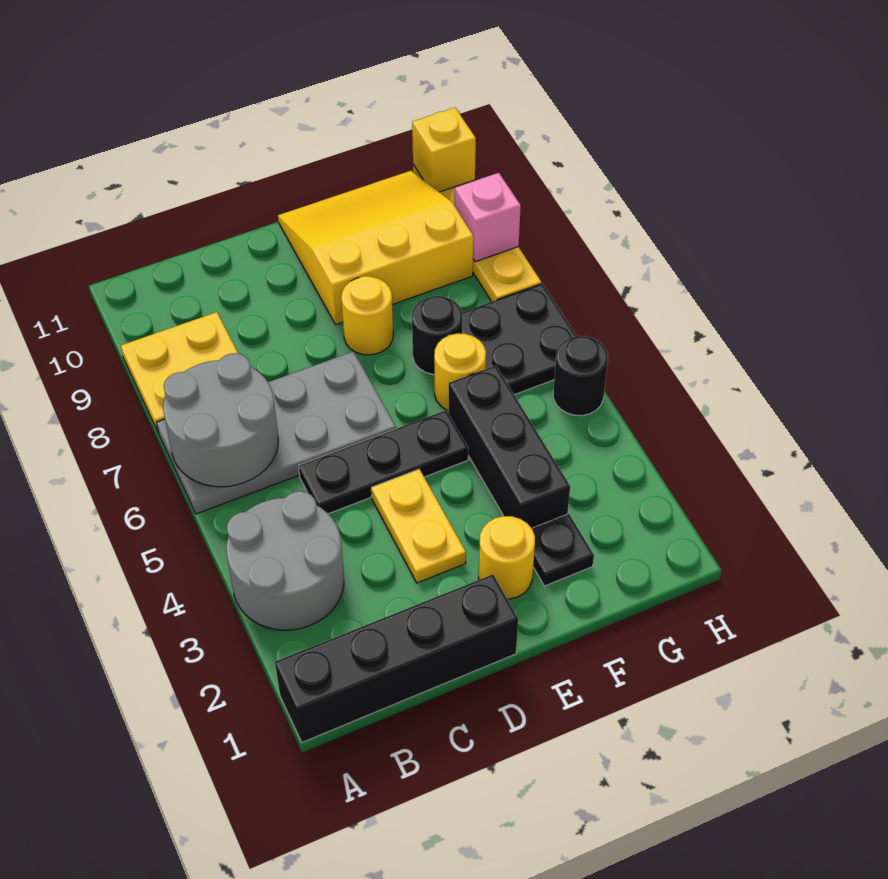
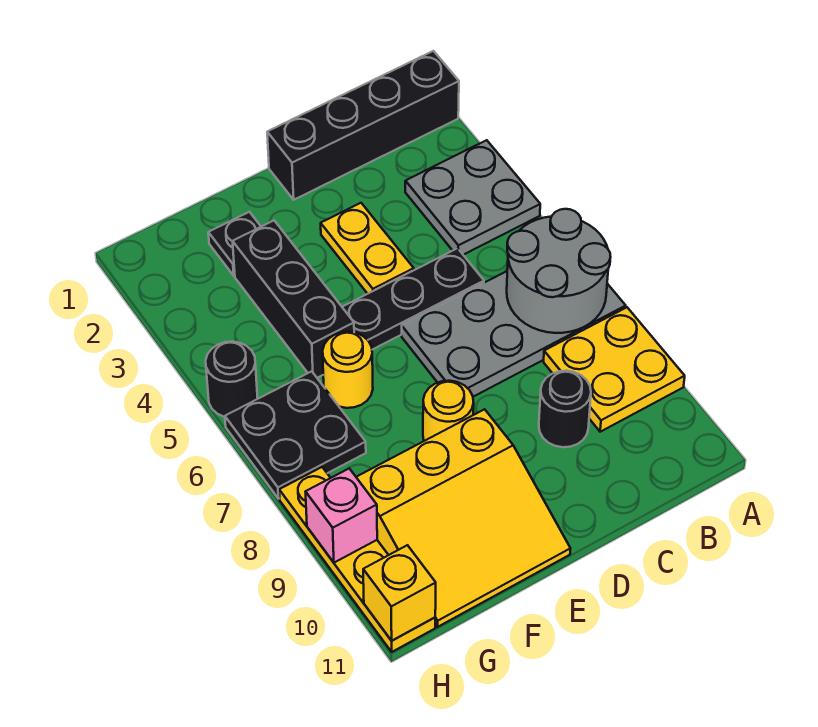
grey 2x2 round brick [226,491,344,630] -> grey 2x2 plate [405,140,540,255]
yellow 1x1 round brick [479,516,535,599] -> none
black 1x1 round brick [412,296,463,375] -> black 1x1 round brick moved to [539,371,591,447]

